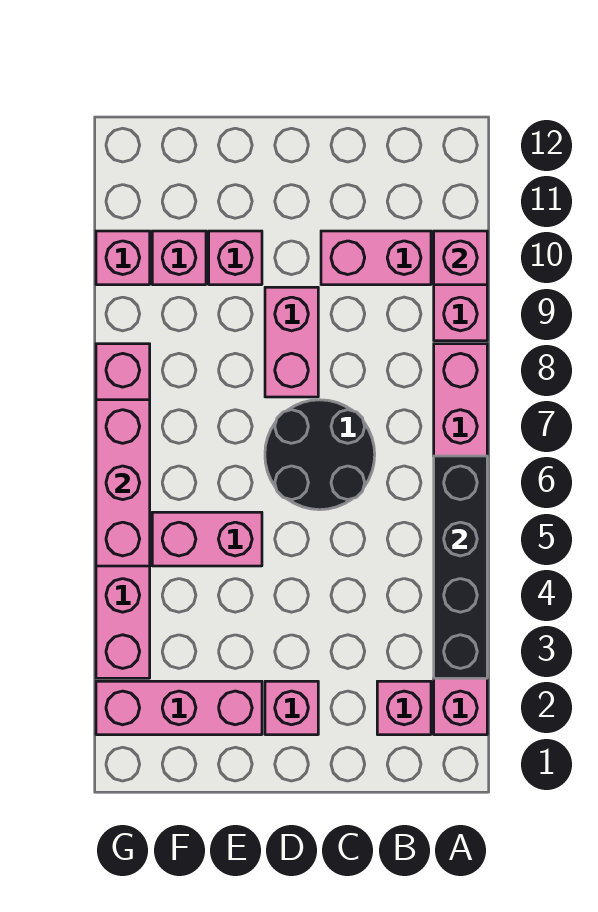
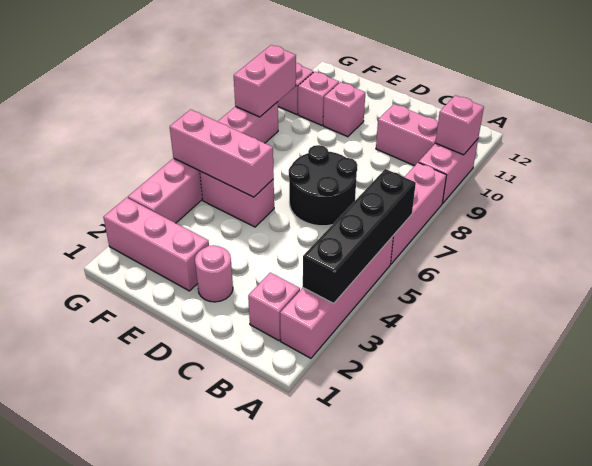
pink 1x1 brick [265,681,318,735] -> pink 1x1 round brick [195,245,233,302]
pink 1x2 brick [265,287,318,397] -> pink 1x2 brick moved to [234,45,296,117]
pink 1x3 brick [96,400,150,566] -> pink 1x3 brick turned to [170,110,274,197]

